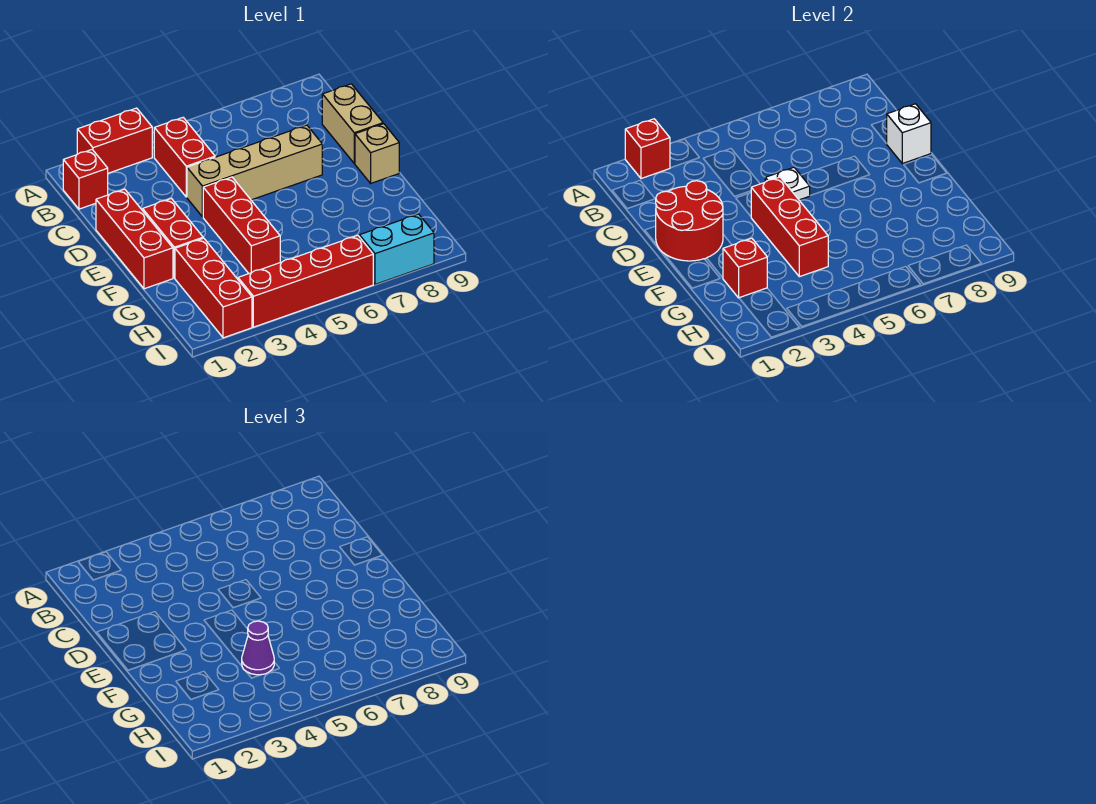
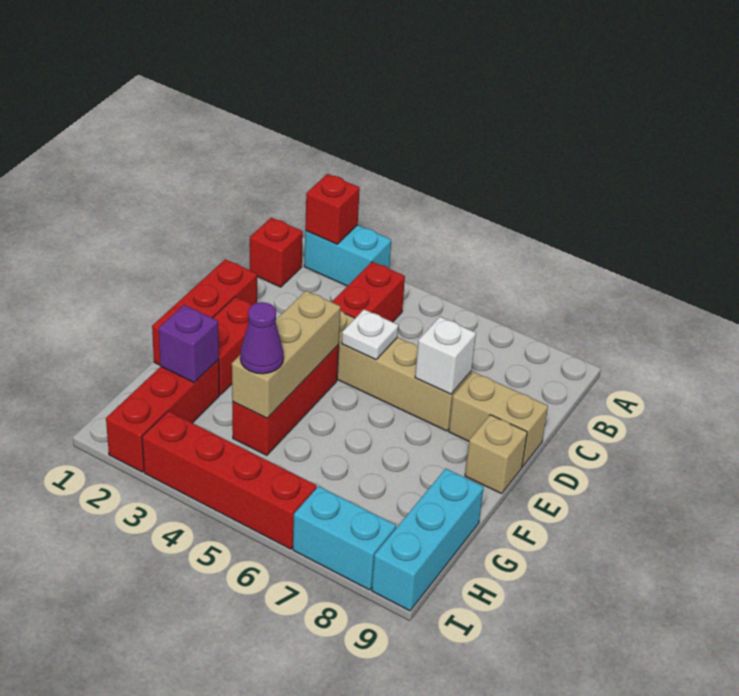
red 1x2 brick [77,108,152,173] -> cyan 1x2 brick [304,225,391,286]
tan 1x2 brick [322,84,383,164] -> tan 1x2 brick turned to [449,372,548,467]
red 2x2 round brick [656,181,723,261] -> none
white 1x1 brick [886,104,931,164] -> white 1x1 brick moved to [415,317,476,394]
red 1x3 brick [751,177,828,277] -> tan 1x3 brick [232,291,341,418]
red 1x1 brick [723,238,767,298] -> purple 1x1 brick [159,305,219,383]
none -> cyan 1x3 brick [372,469,484,611]

